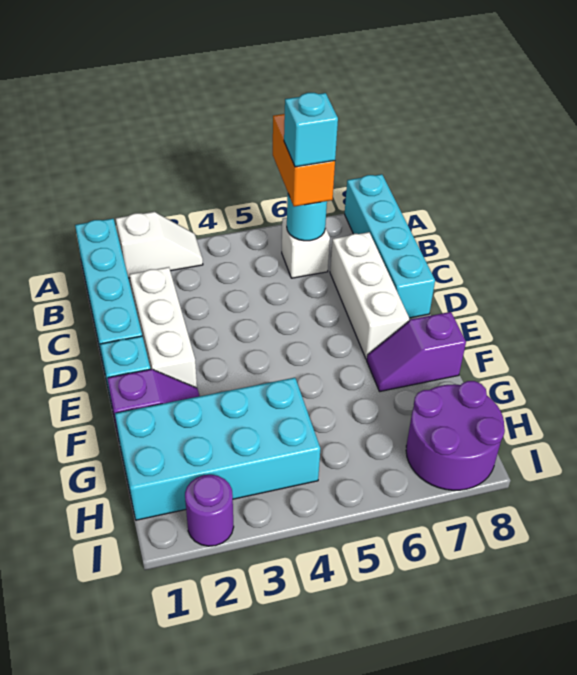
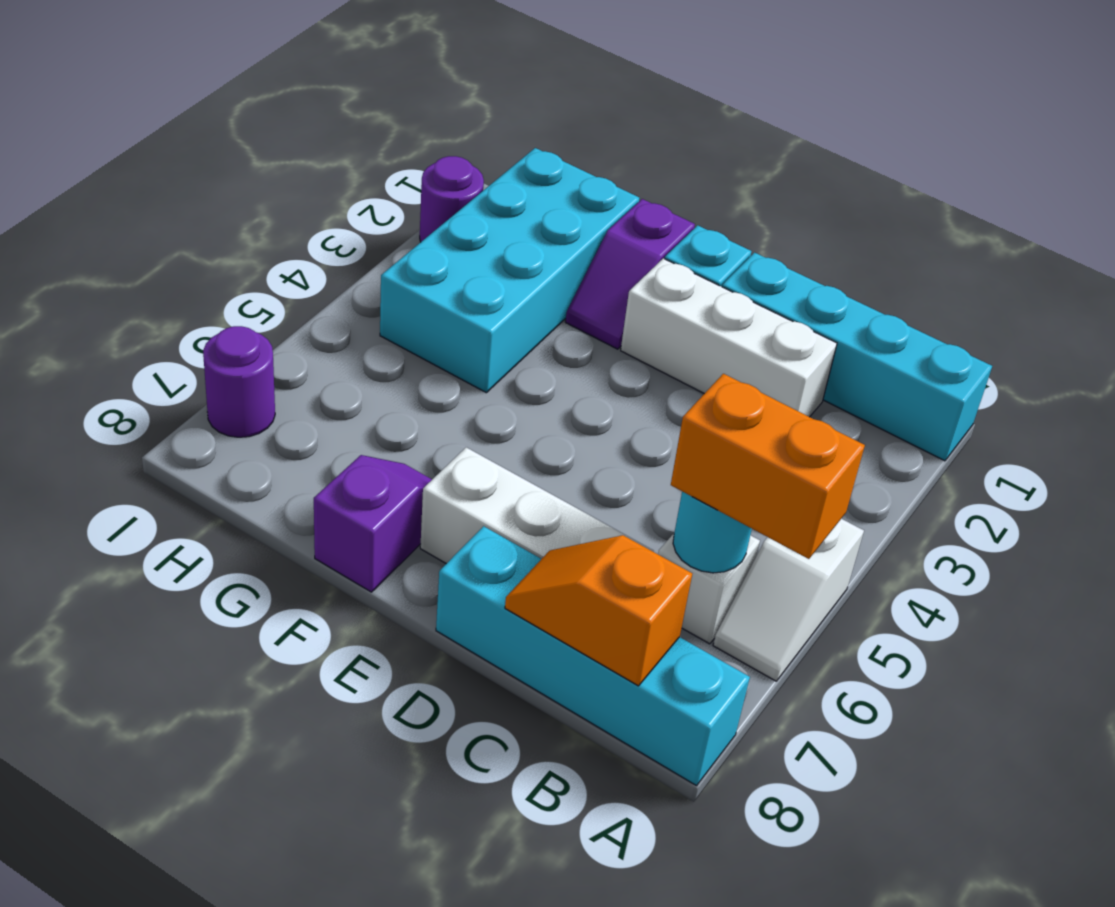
white 1x2 slope [116,212,203,278] -> white 1x2 slope moved to [713,519,864,681]
cyan 1x1 brick [284,93,338,167] -> none
none -> orange 1x2 slope [505,535,692,686]
purple 2x2 round brick [406,381,505,490] -> purple 1x1 round brick [203,326,275,437]

